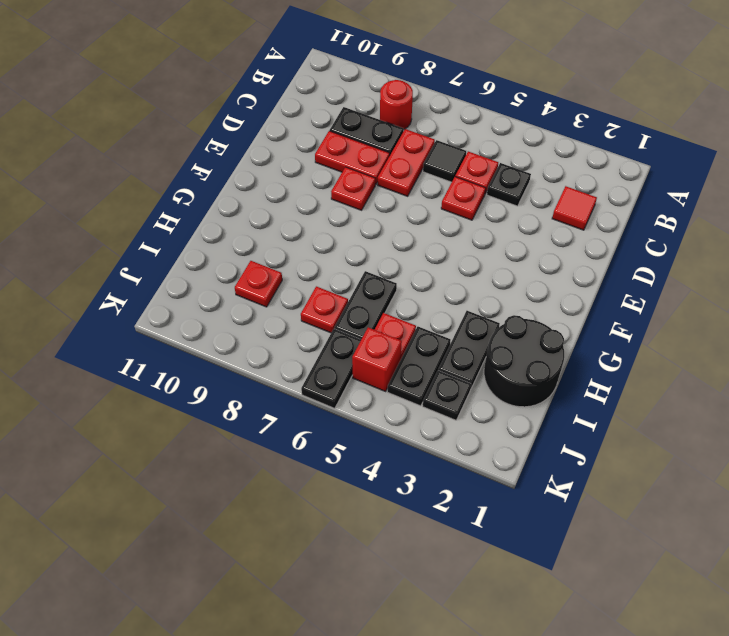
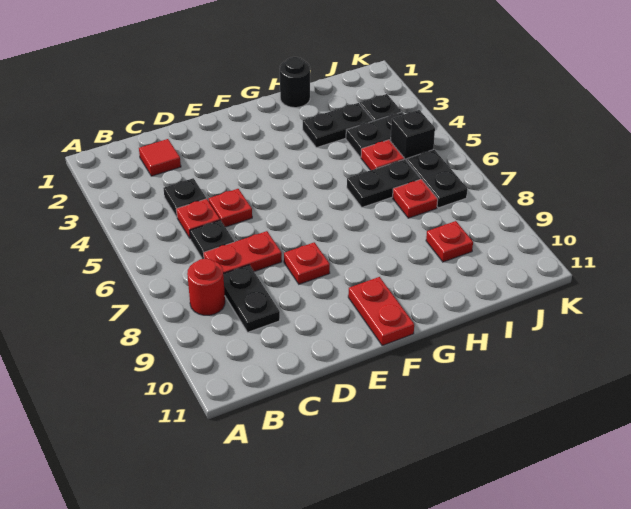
black 1x1 tile [423,140,466,182] -> black 1x1 plate [190,220,234,259]
red 1x2 plate [315,131,390,185] -> red 1x2 plate moved to [348,277,414,345]
black 2x2 round brick [484,315,564,407] -> black 1x1 round brick [280,57,310,108]
red 1x1 brick [352,327,402,391] -> black 1x1 brick [391,110,435,160]
black 1x2 plate [301,329,361,408] -> black 1x2 plate turned to [406,150,467,208]

